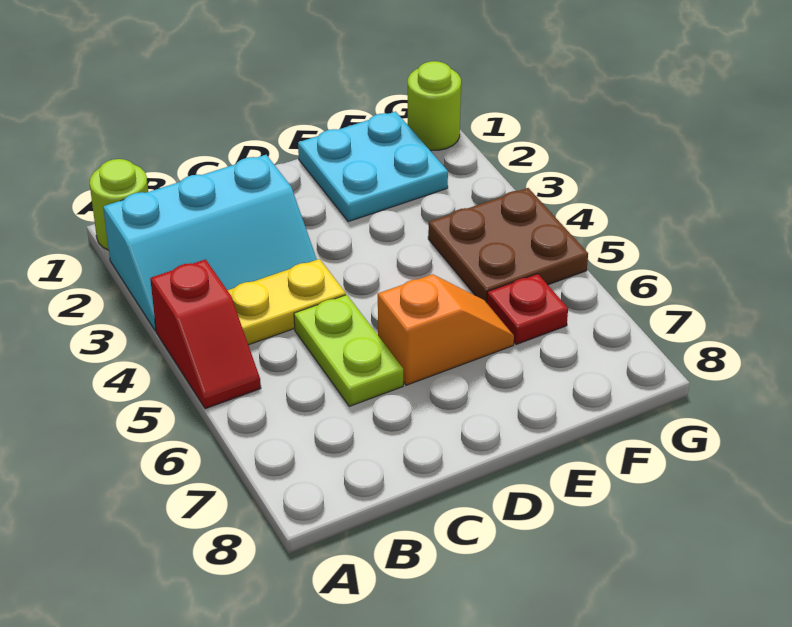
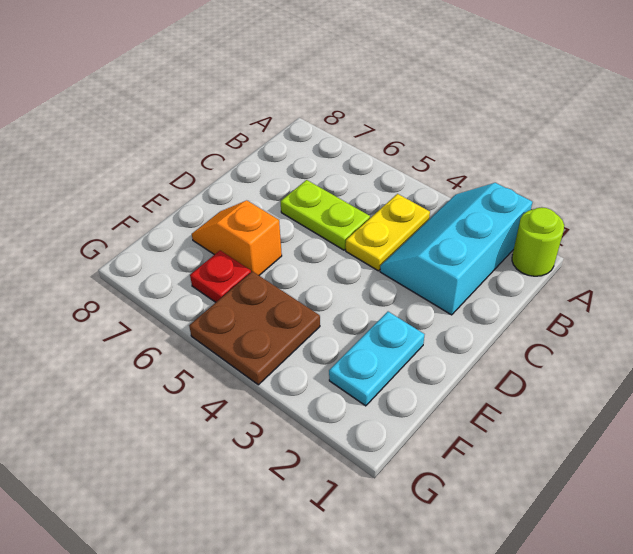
red 1x2 slope [150,259,261,409] -> none
orange 1x2 slope [378,274,514,385] -> orange 1x2 slope turned to [192,200,282,275]
cyan 2x2 plate [298,111,448,222] -> cyan 1x2 plate [329,312,425,406]
lime 1x1 round brick [408,61,461,151] -> none

